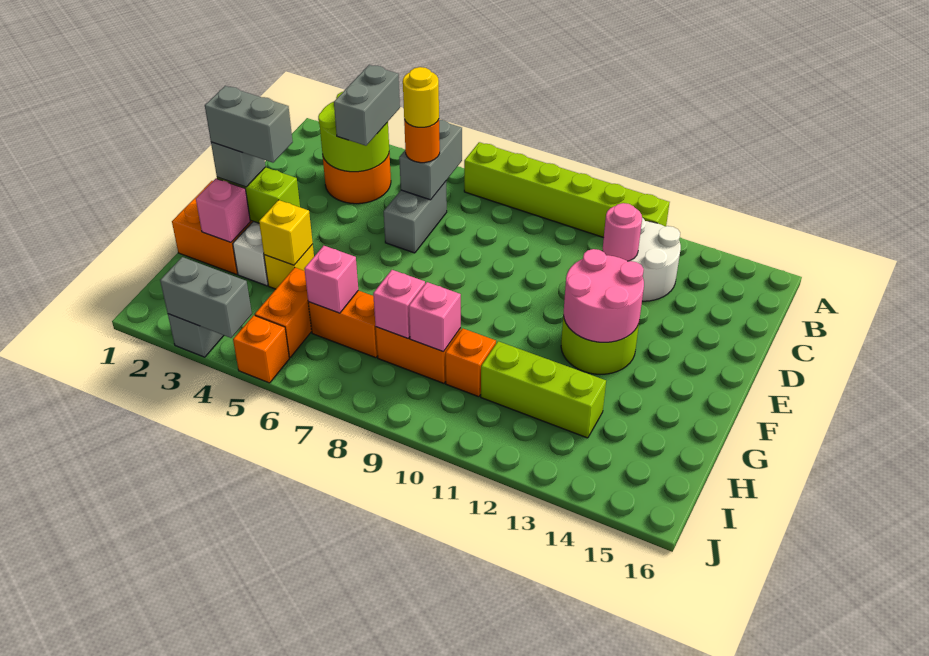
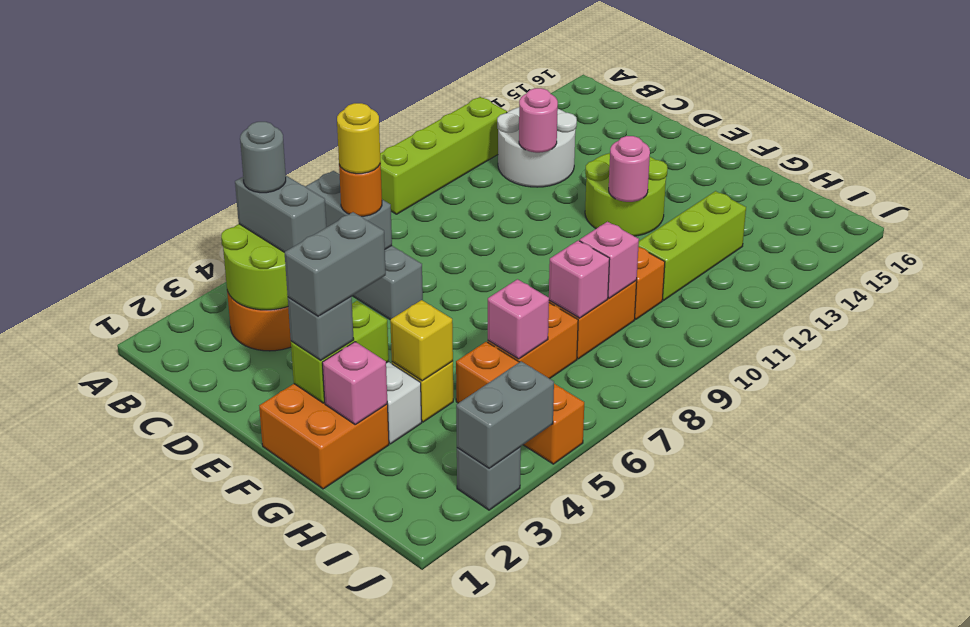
lime 1x6 brick [464,142,670,238] -> lime 1x4 brick [380,97,507,214]
none -> grey 1x1 round brick [240,122,286,193]
pink 2x2 round brick [564,249,644,342] -> pink 1x1 round brick [609,136,650,202]

